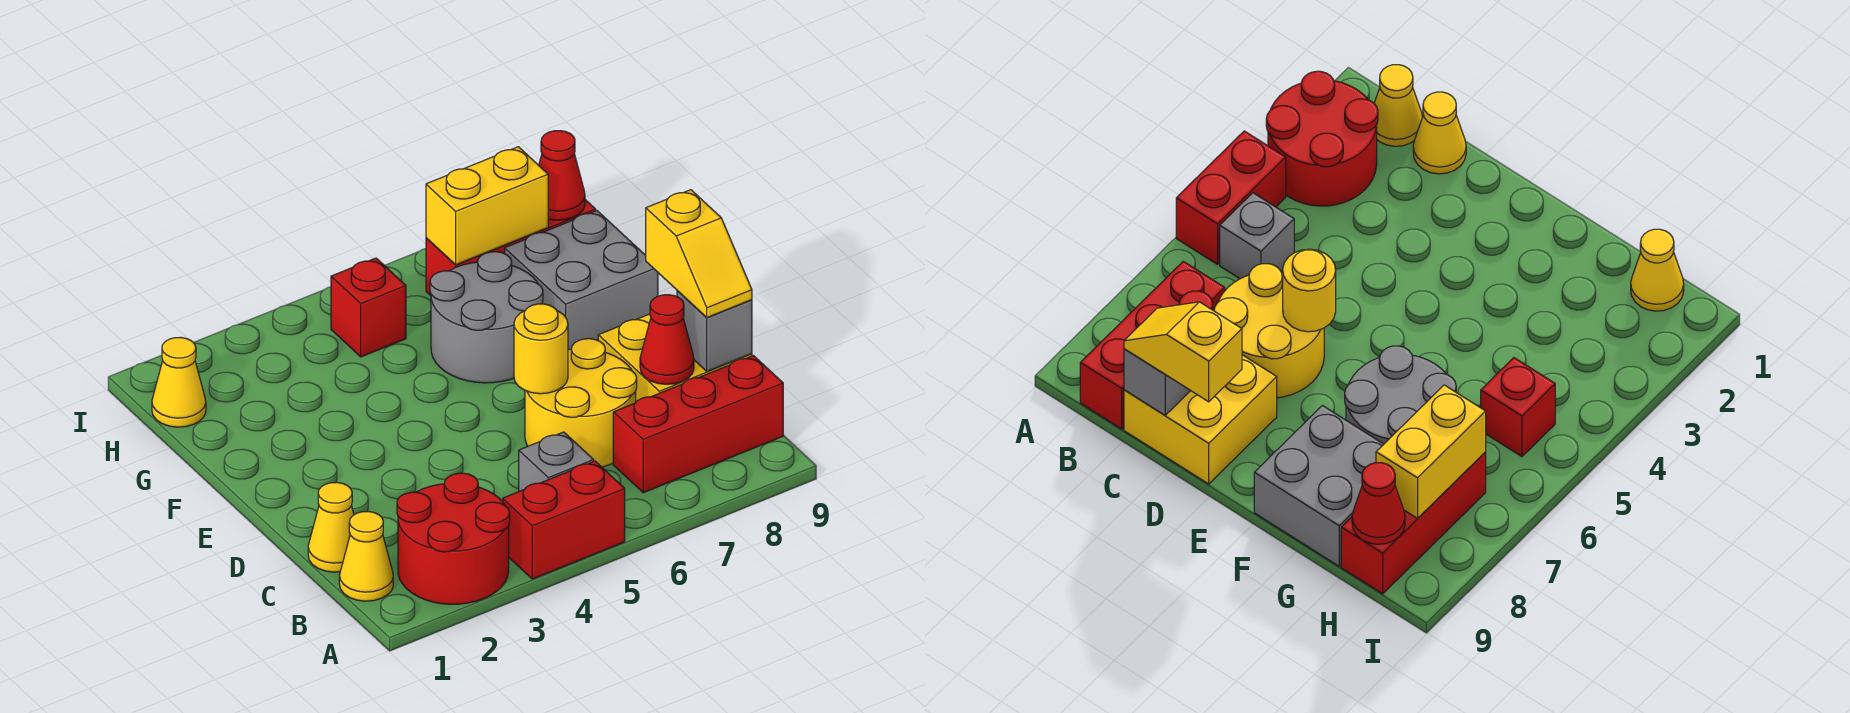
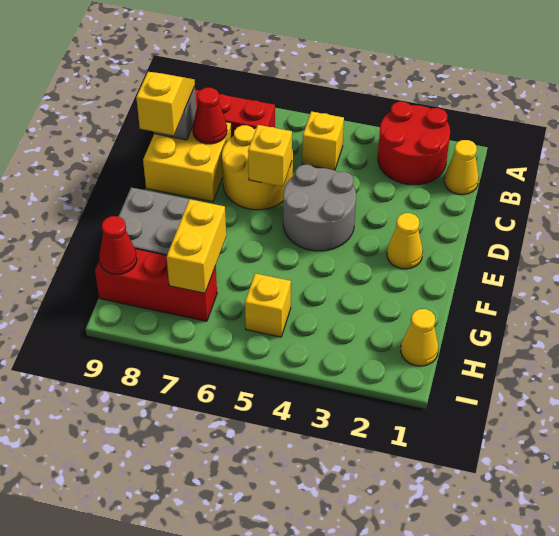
red 1x2 brick [503,461,625,579] -> none
grey 1x1 brick [519,432,594,491] -> yellow 1x1 brick [302,111,344,170]
yellow 1x1 cone [308,482,354,572] -> yellow 1x1 cone moved to [387,213,423,269]
yellow 1x1 round brick [514,304,568,394] -> yellow 1x1 brick [248,125,292,187]
grey 2x2 round brick [430,252,543,383] -> grey 2x2 round brick moved to [283,165,356,251]
red 1x1 brick [331,258,406,357] -> yellow 1x1 brick [245,273,291,337]
yellow 1x2 brick [426,147,548,265] -> yellow 1x2 brick turned to [167,199,226,293]

